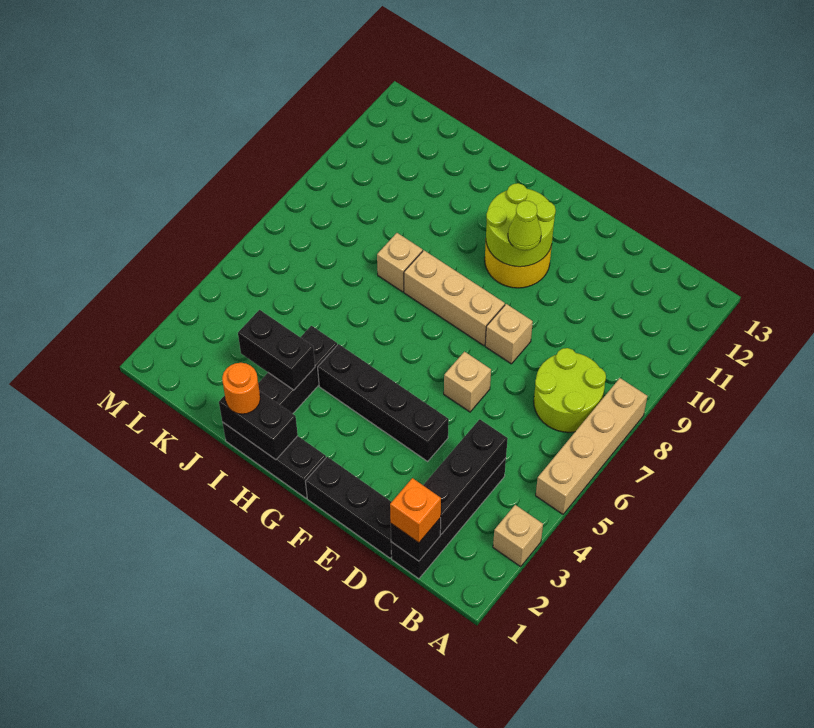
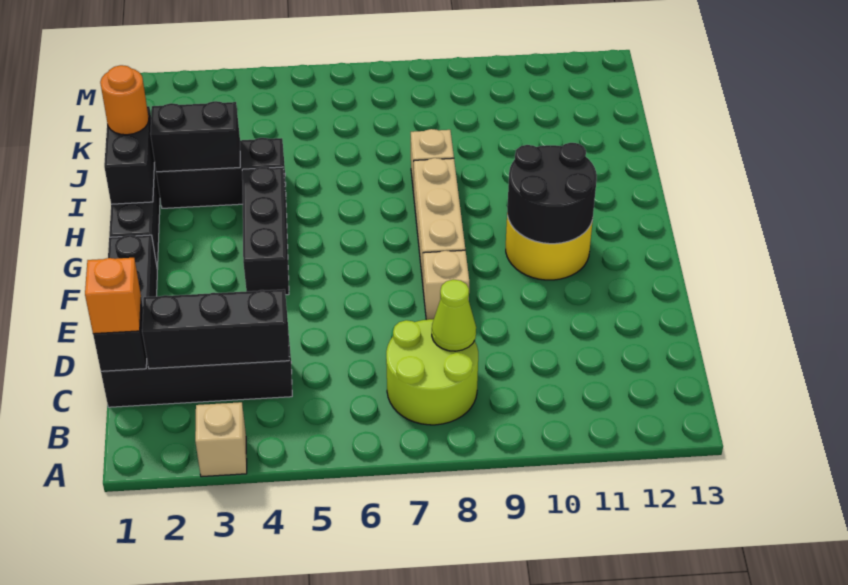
tan 1x4 brick [536,378,648,514] -> none
black 1x4 brick [318,344,449,461] -> black 1x3 brick [242,167,289,295]
tan 1x1 brick [444,352,491,412] -> none
lime 2x2 round brick [486,183,556,267] -> black 2x2 round brick [507,143,597,244]
lime 1x1 cone [508,201,541,250] -> lime 1x1 cone moved to [432,280,476,351]
black 1x2 brick [238,310,315,390] -> black 1x2 brick turned to [150,101,240,172]

